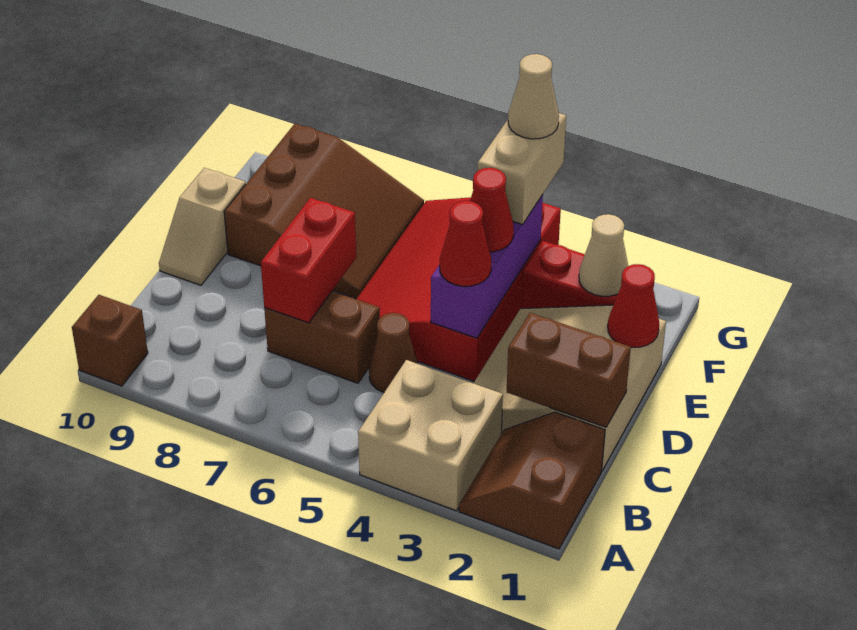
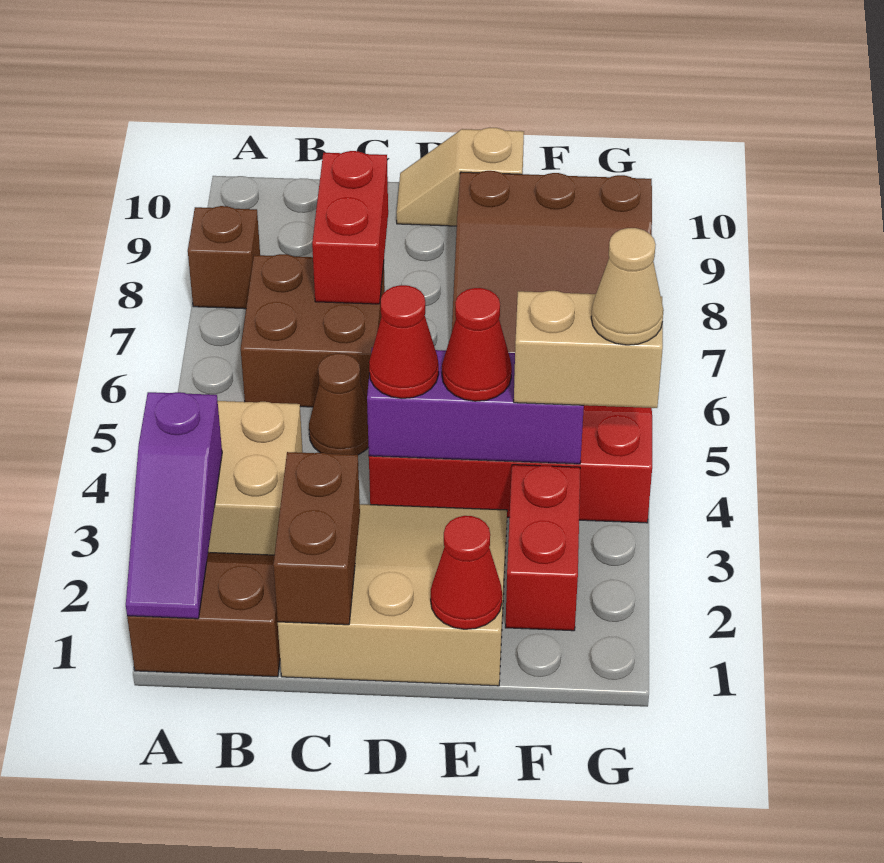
none -> purple 1x3 slope [126,392,222,619]
brown 1x1 brick [72,295,148,386] -> brown 1x1 brick moved to [188,206,260,309]
brown 1x2 brick [264,291,380,383] -> brown 2x2 brick [241,254,385,407]
red 1x2 brick [261,198,356,323] -> red 1x2 brick turned to [312,151,388,304]
tan 1x1 cone [579,214,628,296] -> none

